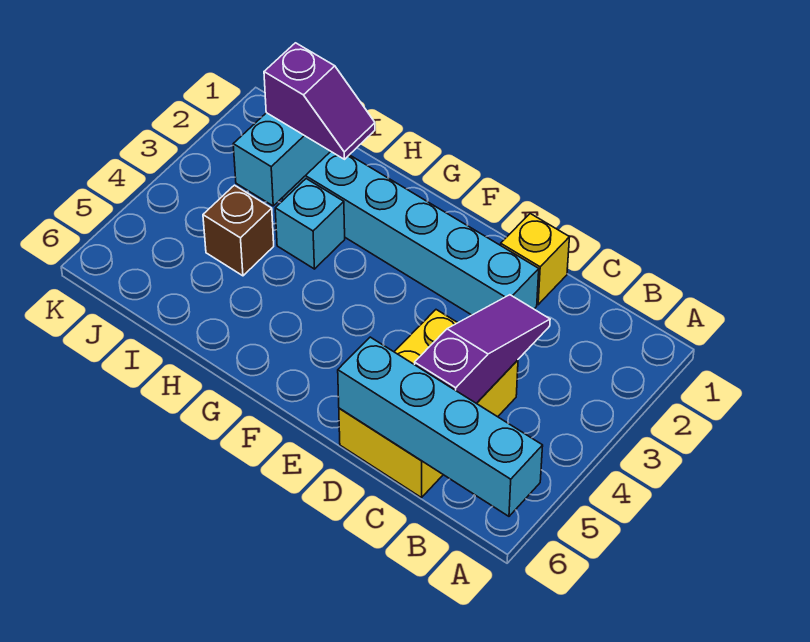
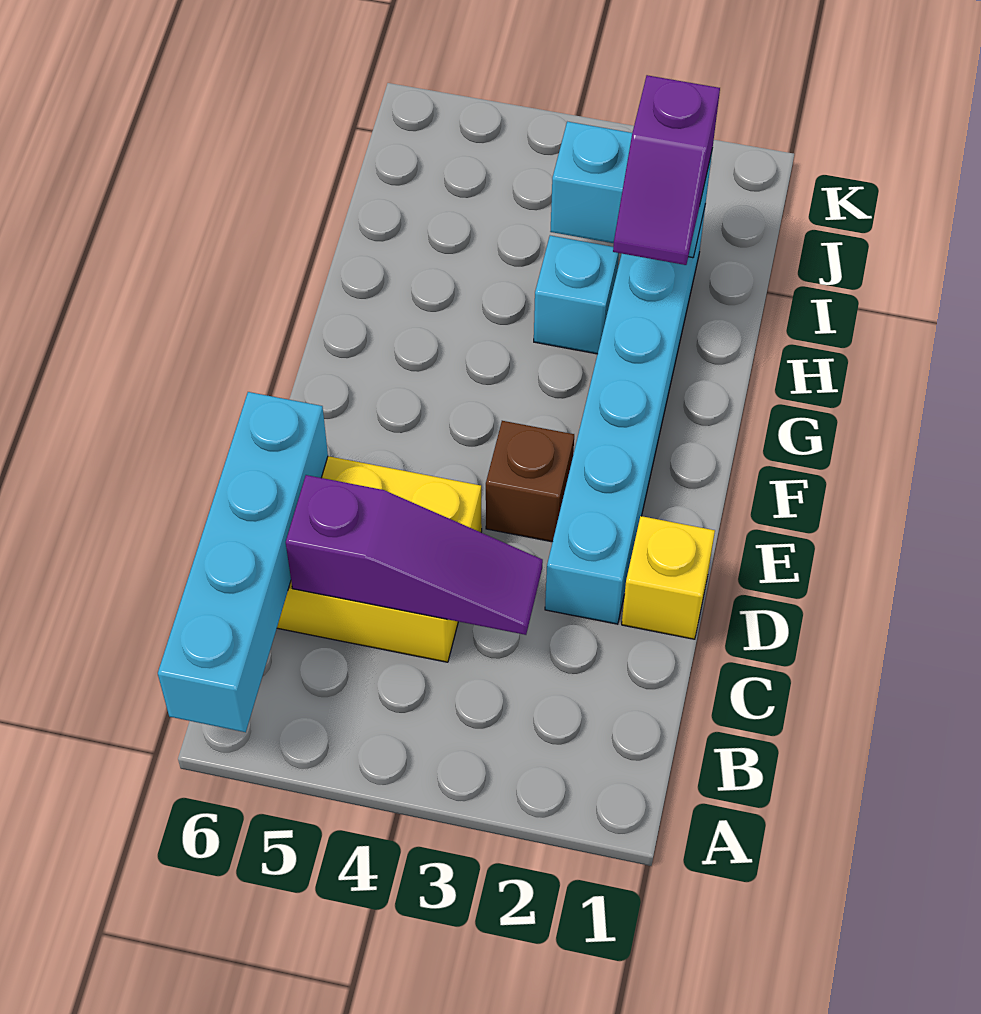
brown 1x1 brick [203,185,274,276] -> brown 1x1 brick moved to [486,421,574,542]

